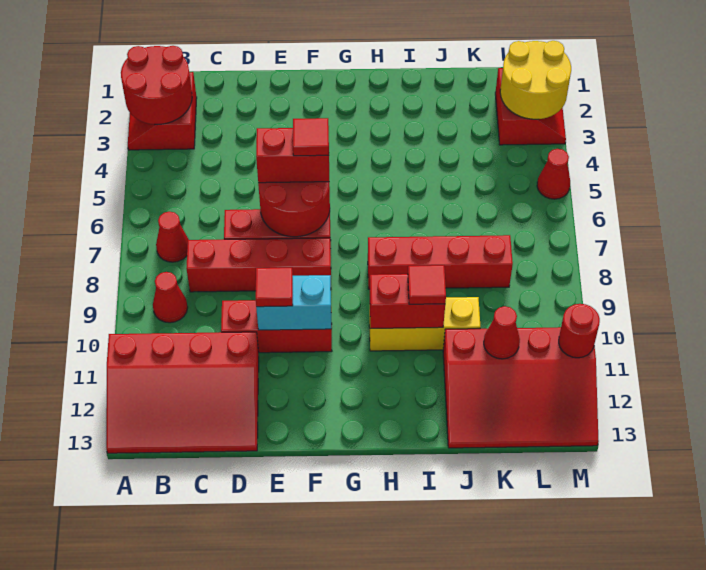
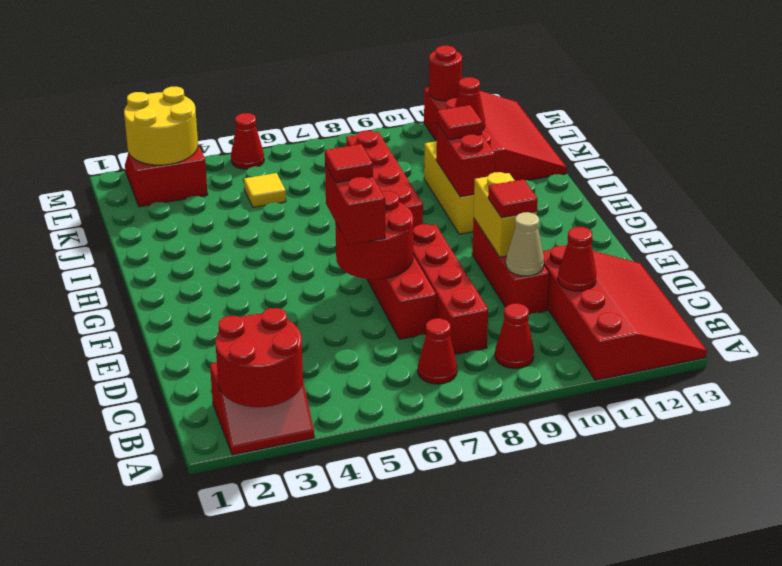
none -> red 1x1 cone [558,227,596,291]
none -> tan 1x1 cone [506,212,544,276]
cyan 1x2 brick [256,275,331,330] -> yellow 1x2 brick [474,172,537,257]
none -> yellow 1x1 tile [244,173,286,207]

